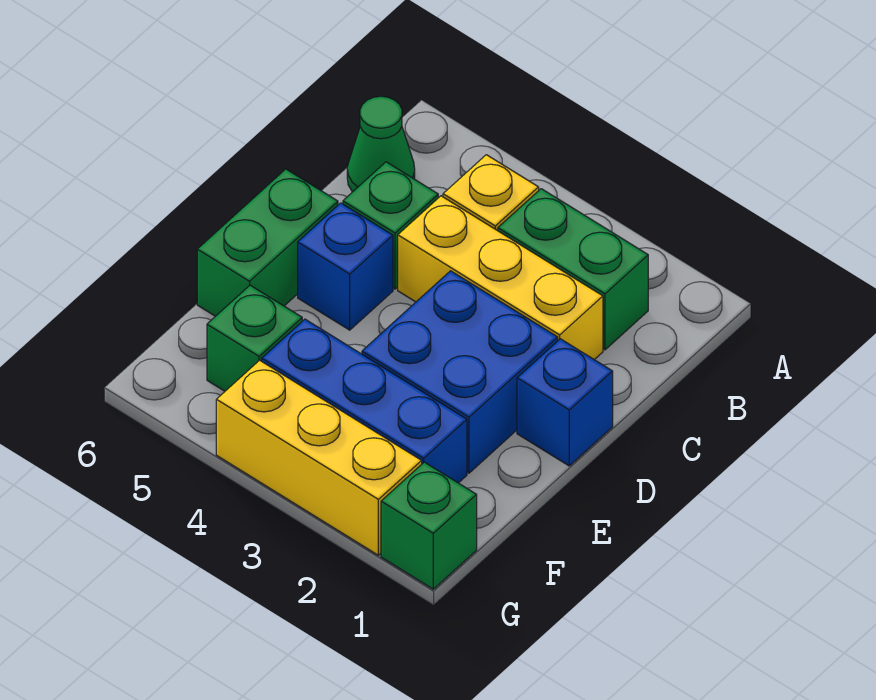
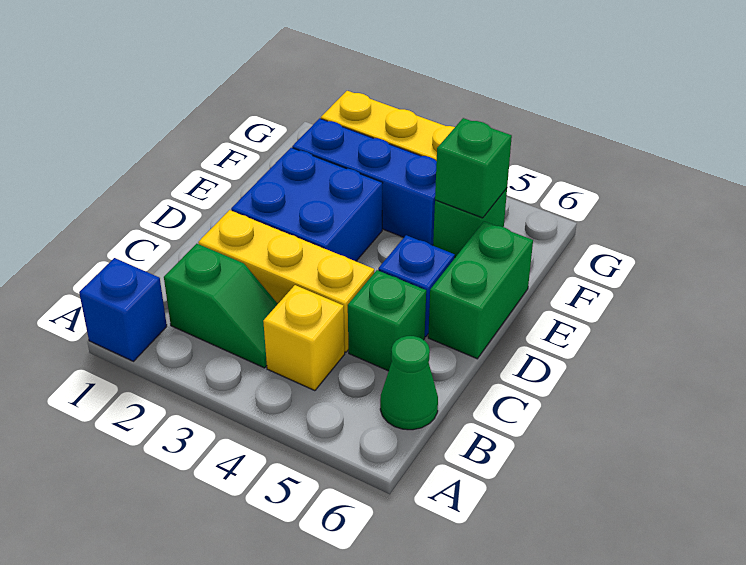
green 1x2 brick [498,189,648,350] -> green 1x2 slope [164,244,278,368]
blue 1x1 brick [517,339,613,466] -> blue 1x1 brick moved to [79,258,167,361]
green 1x1 brick [381,462,477,589] -> green 1x1 brick moved to [435,118,512,218]

